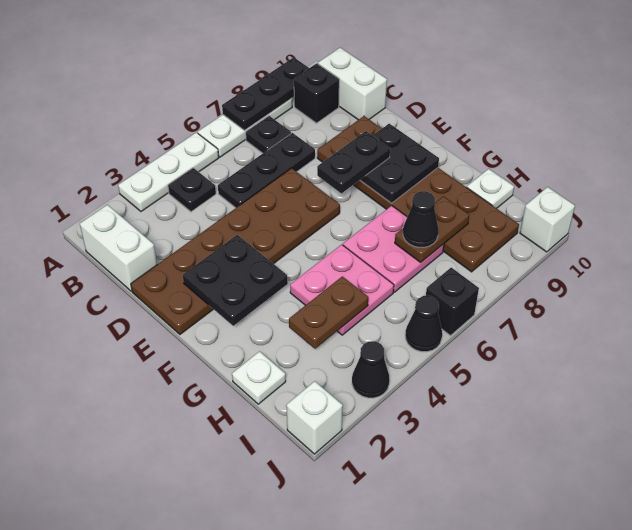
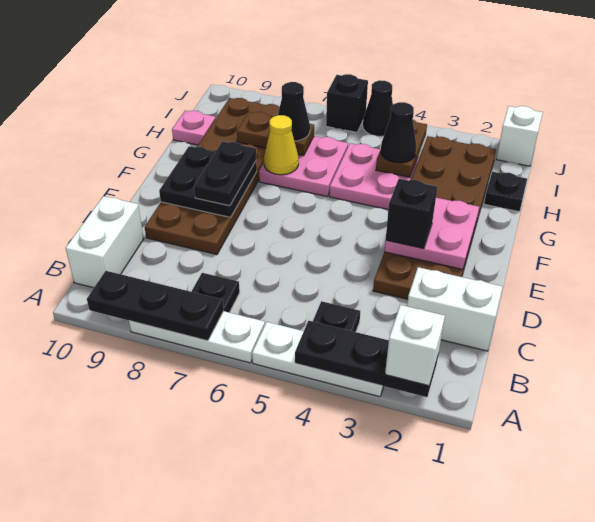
white 1x2 brick [80,205,157,291] -> white 1x2 brick turned to [407,267,502,351]
black 1x1 brick [294,63,339,123] -> black 1x1 brick moved to [386,179,437,249]
black 1x3 plate [218,133,315,208] -> black 1x3 plate moved to [295,321,438,397]
brown 2x6 plate [131,168,340,334] -> brown 2x6 plate turned to [373,136,496,299]
black 2x2 plate [183,235,288,326] -> pink 2x2 plate [384,198,479,269]
black 1x2 plate [317,131,390,193] -> black 1x2 plate turned to [194,141,256,206]
none -> yellow 1x1 cone [264,115,299,175]
white 1x1 plate [232,351,286,404] -> black 1x1 plate [484,172,527,212]
brown 1x2 plate [289,276,368,349] -> brown 1x2 plate turned to [376,120,427,177]
white 1x1 plate [467,169,514,208] -> pink 1x1 plate [172,111,216,145]
black 1x1 cone [352,341,390,398] -> black 1x1 cone moved to [381,102,416,163]
white 1x1 brick [520,187,575,252] -> white 1x1 brick moved to [385,305,445,386]

